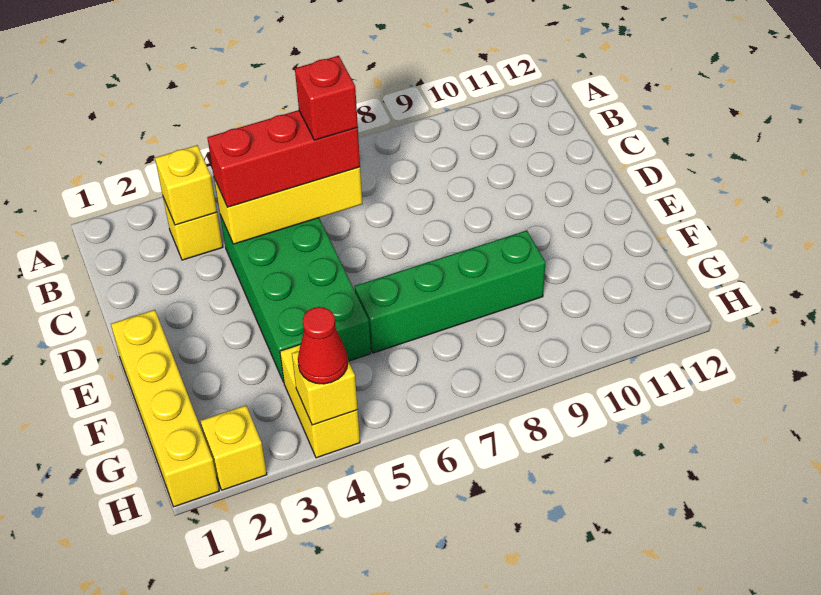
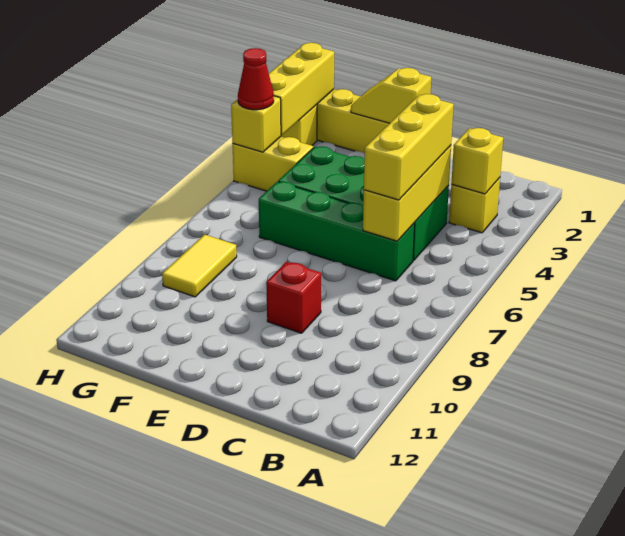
red 1x3 brick [207,110,360,207] -> yellow 1x3 brick [364,94,454,200]
red 1x1 brick [295,56,358,140] -> red 1x1 brick moved to [266,262,321,333]
none -> yellow 1x2 slope [351,68,431,123]
green 1x4 brick [355,231,546,353] -> green 1x4 brick turned to [259,182,415,281]
none -> yellow 1x2 tile [162,235,237,297]
none -> yellow 1x3 brick [269,43,334,135]

